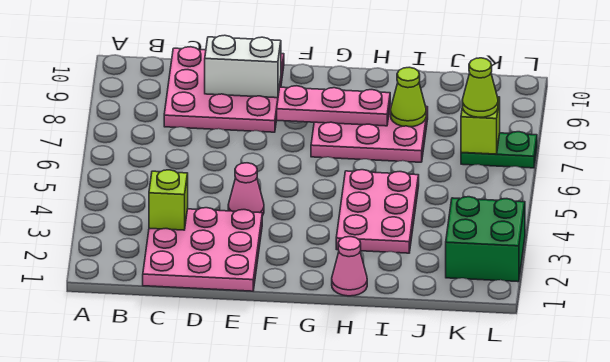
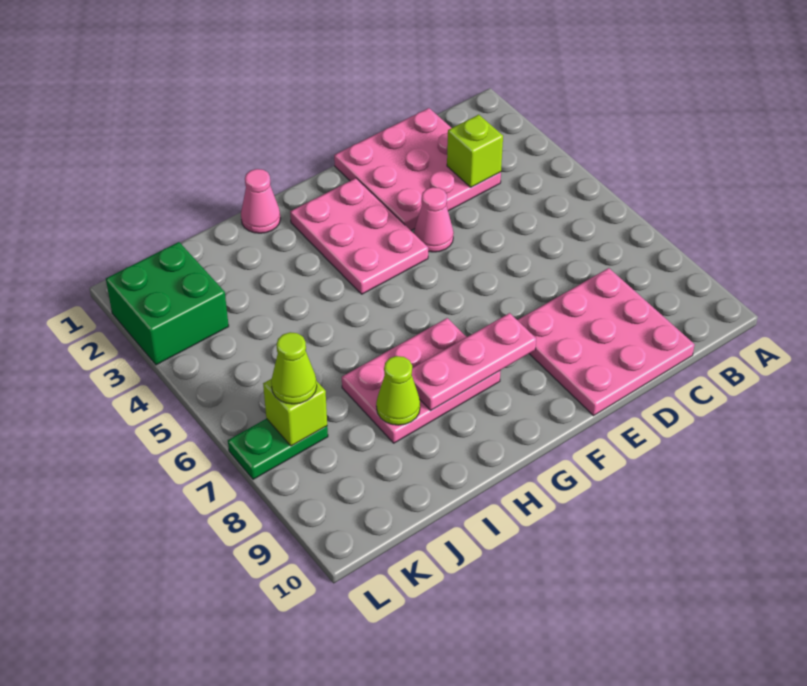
white 1x2 brick [205,35,281,98] -> none
pink 2x3 plate [336,170,419,253] -> pink 2x3 plate moved to [290,178,428,294]

